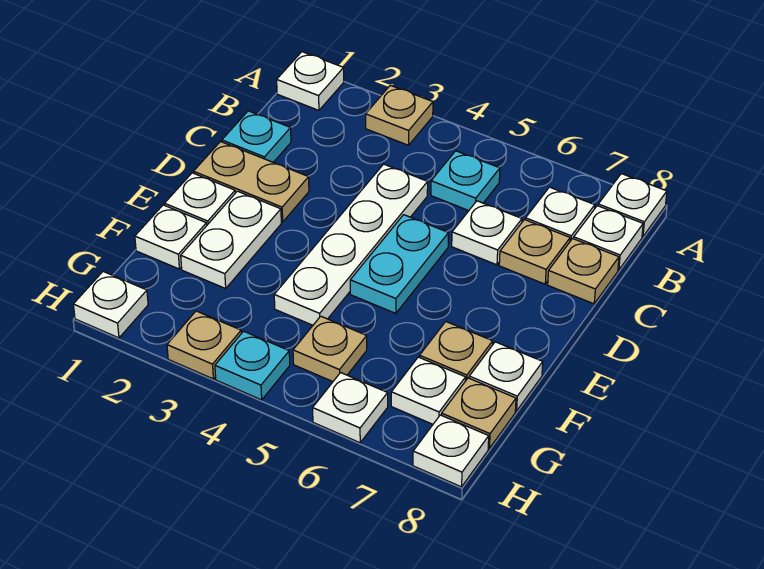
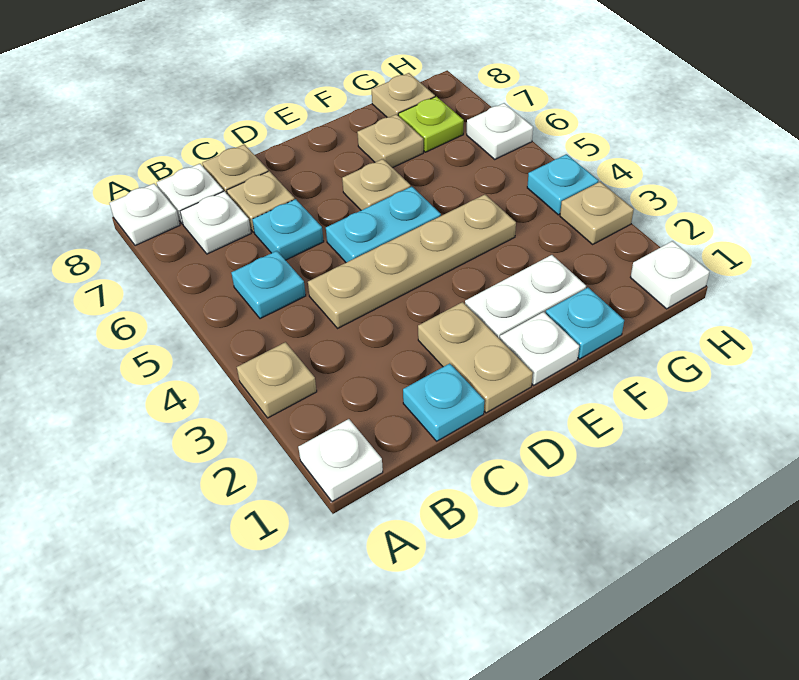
white 1x4 plate [274,164,428,325] -> tan 1x4 plate [308,195,516,328]
white 1x1 plate [452,201,522,265] -> cyan 1x1 plate [252,199,324,260]
white 1x1 plate [135,205,207,269] -> cyan 1x1 plate [546,288,624,359]
white 1x1 plate [469,342,543,411] -> none
tan 1x1 plate [293,316,367,381] -> tan 1x1 plate moved to [342,159,411,210]
white 1x1 plate [391,357,466,424] -> lime 1x1 plate [398,97,464,152]
white 1x1 plate [413,415,489,487] -> none

